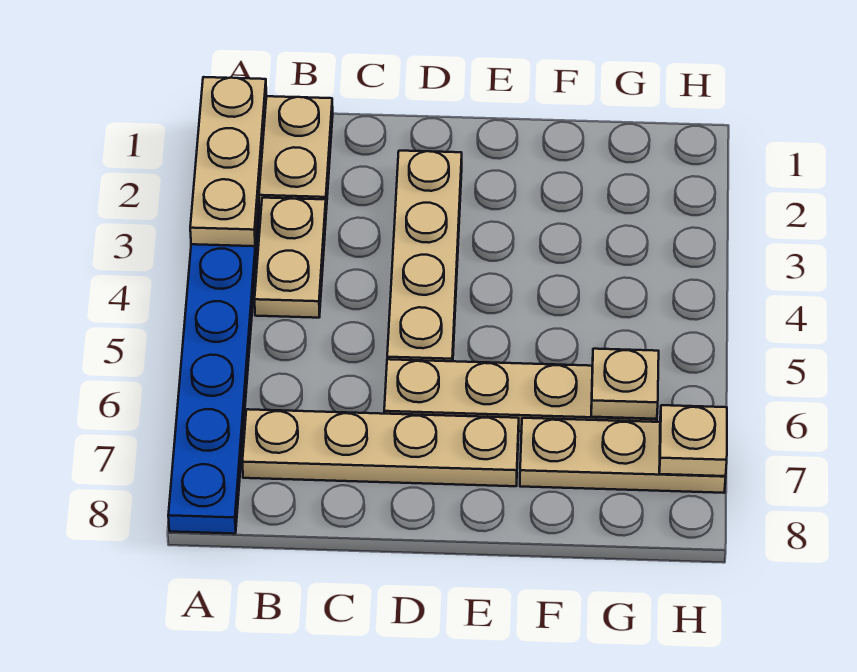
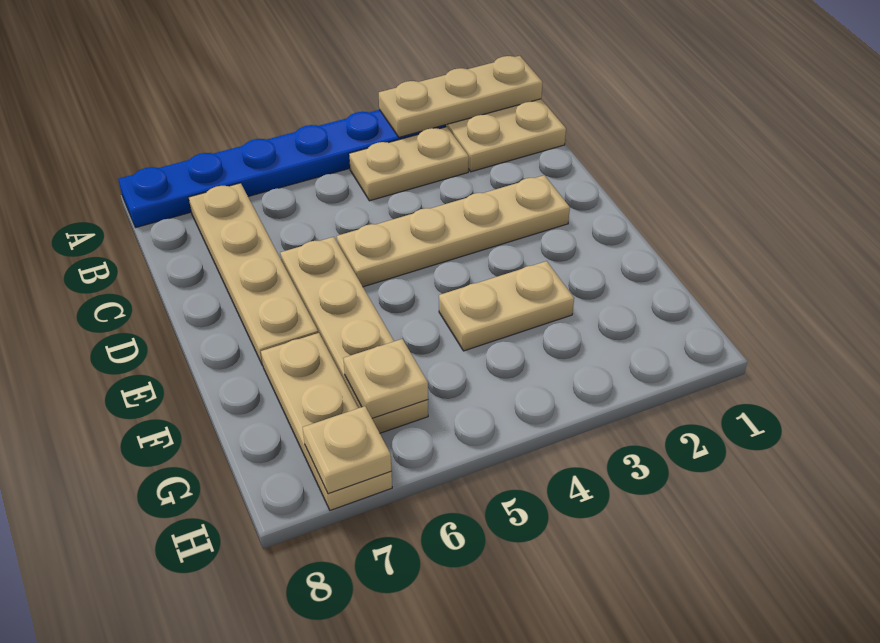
none -> tan 1x2 plate [439,261,574,351]

